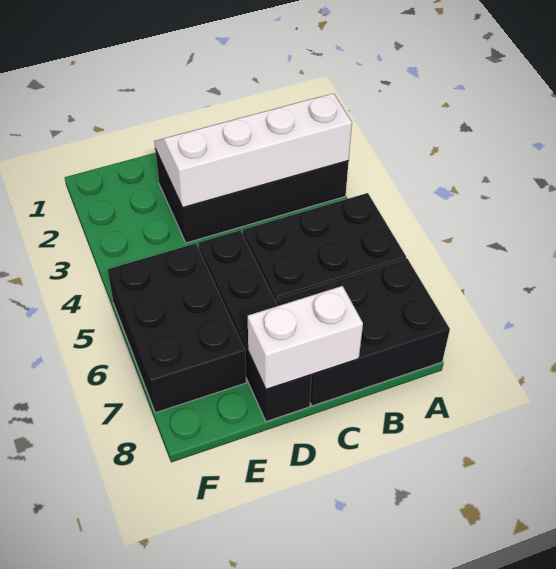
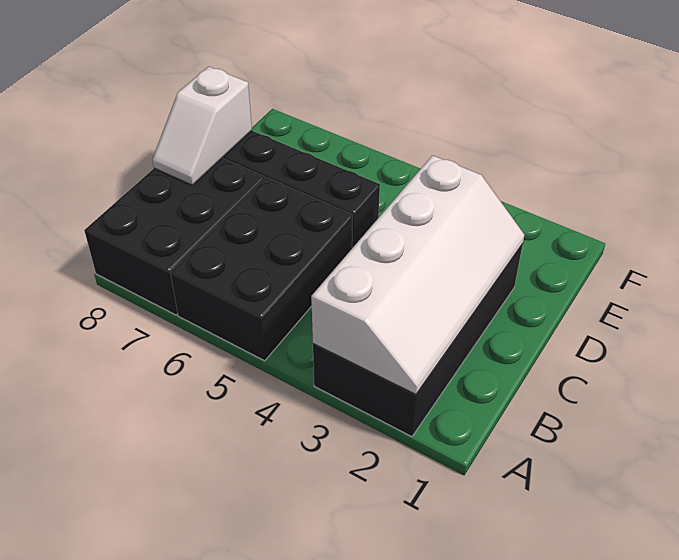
white 1x2 brick [248,286,363,389] -> white 1x2 slope [152,67,252,185]
black 2x3 brick [107,243,246,413] -> none

